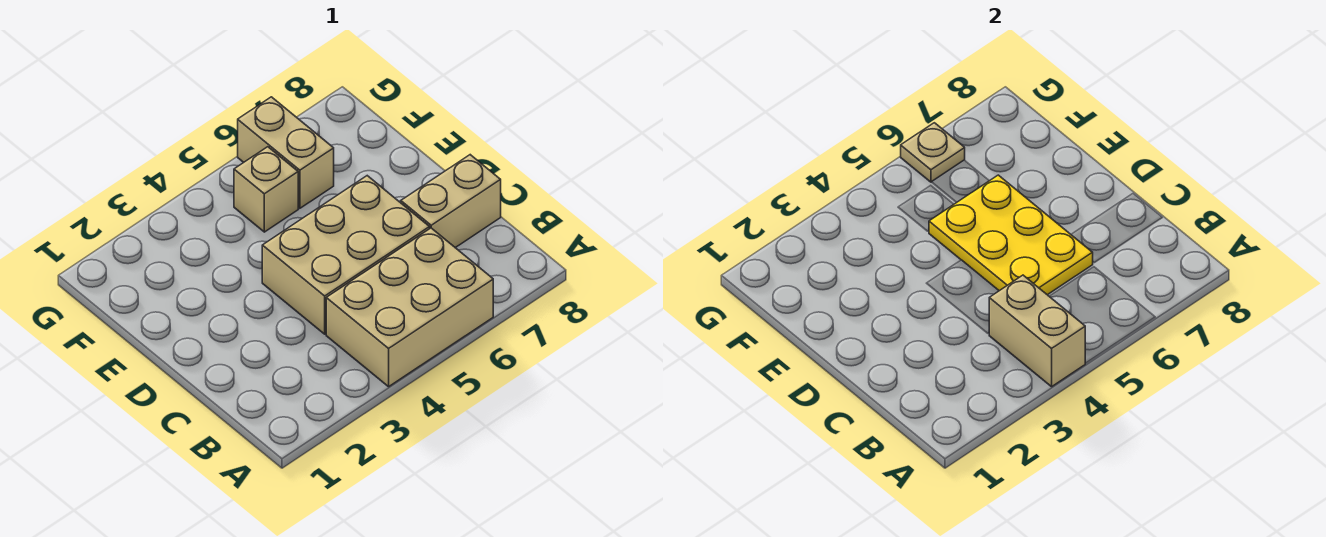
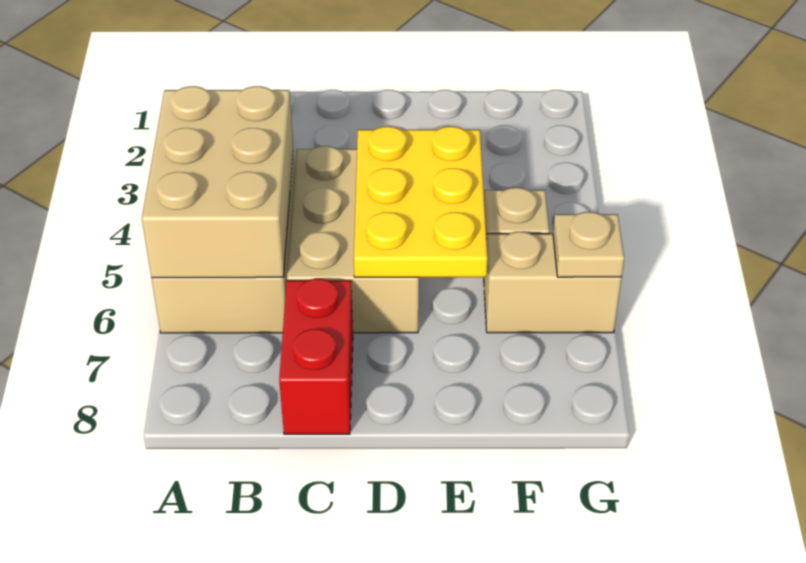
tan 1x2 brick [989,275,1085,387] -> tan 2x3 brick [142,86,293,278]
yellow 2x3 plate [929,175,1093,295] -> yellow 2x3 plate turned to [354,127,487,277]
tan 1x2 brick [401,155,501,248] -> red 1x2 brick [279,279,353,434]

